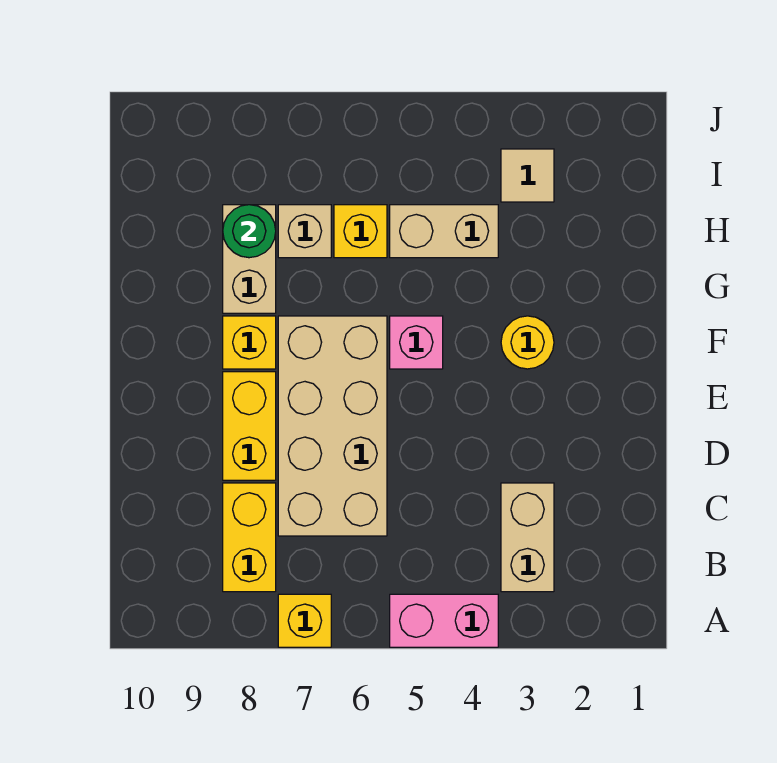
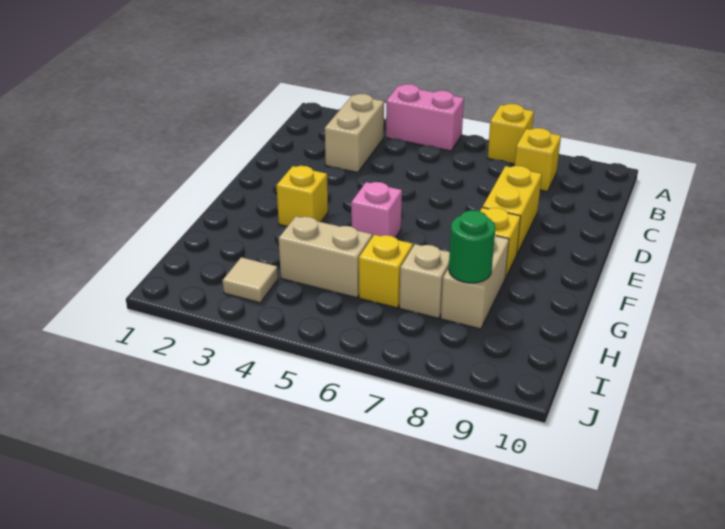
yellow 1x2 brick [223,483,276,592] -> yellow 1x1 brick [515,128,561,192]
tan 2x4 brick [278,316,387,536] -> none
yellow 1x1 round brick [501,316,554,369] -> yellow 1x1 brick [276,166,328,227]

